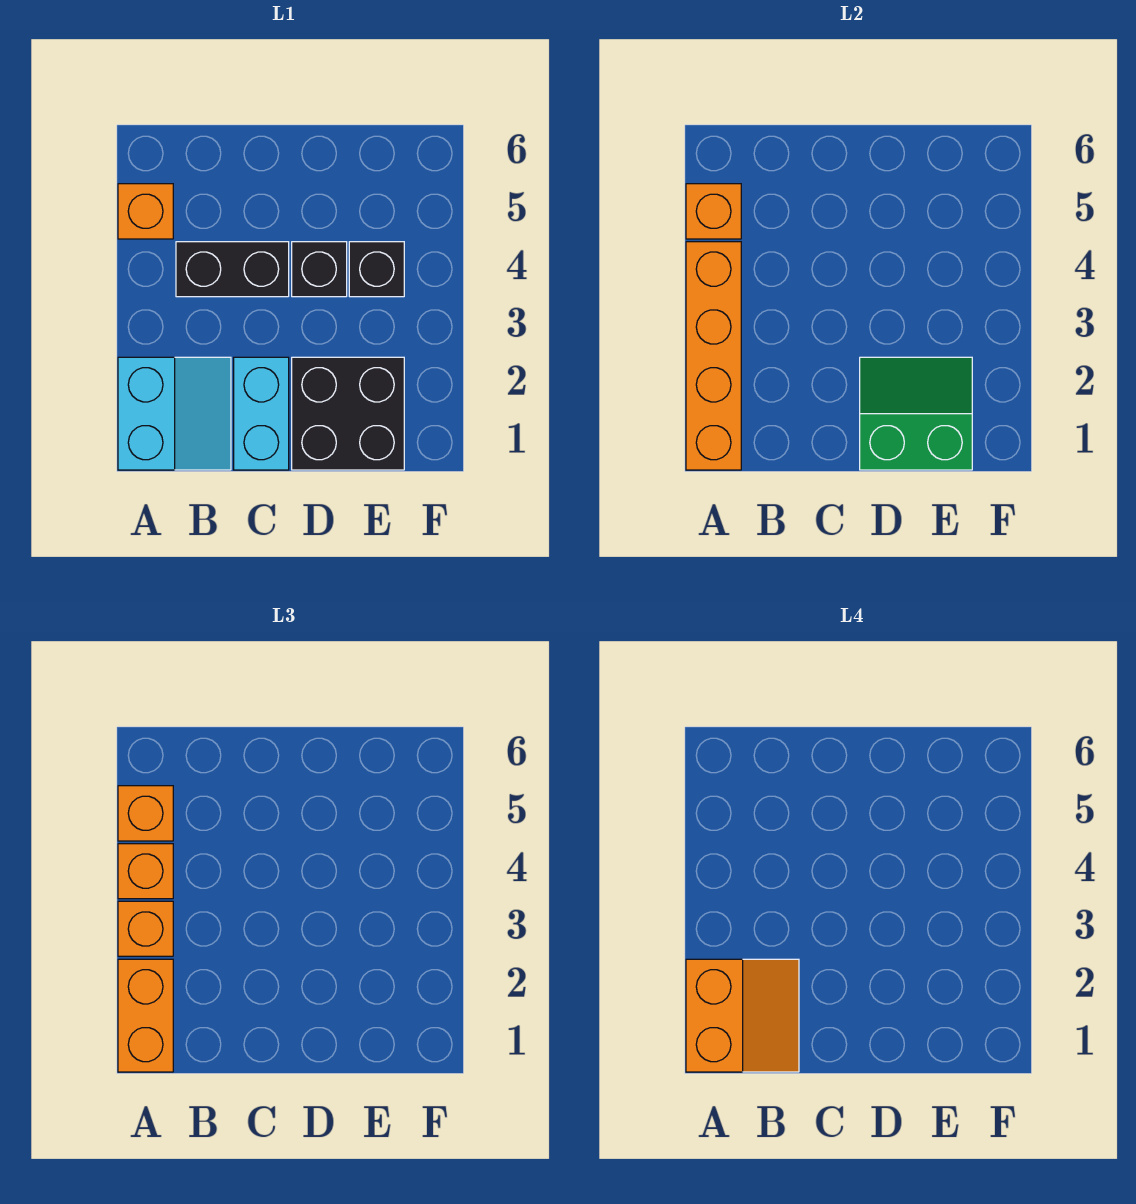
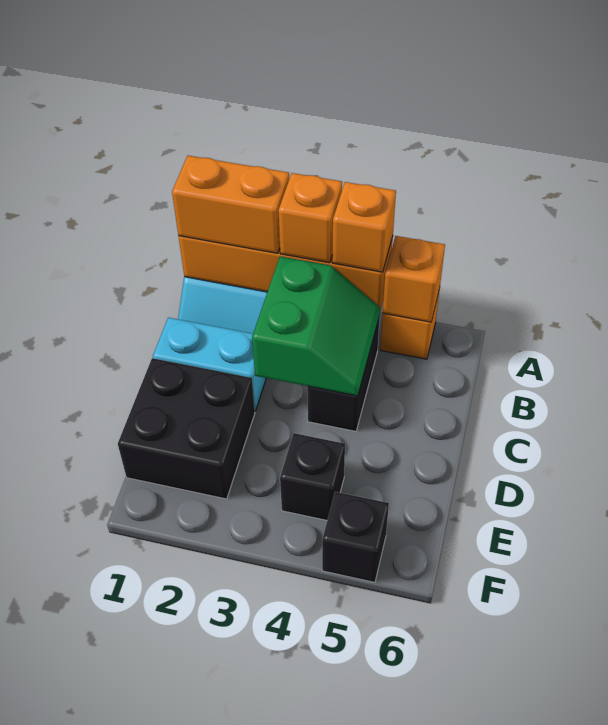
orange 2x2 slope [686,959,799,1072] -> none
orange 1x1 brick [118,786,173,841] -> none
green 2x2 slope [860,357,972,470] -> green 2x2 slope moved to [252,256,380,396]
black 1x1 brick [292,242,347,297] -> black 1x1 brick moved to [322,492,389,582]

